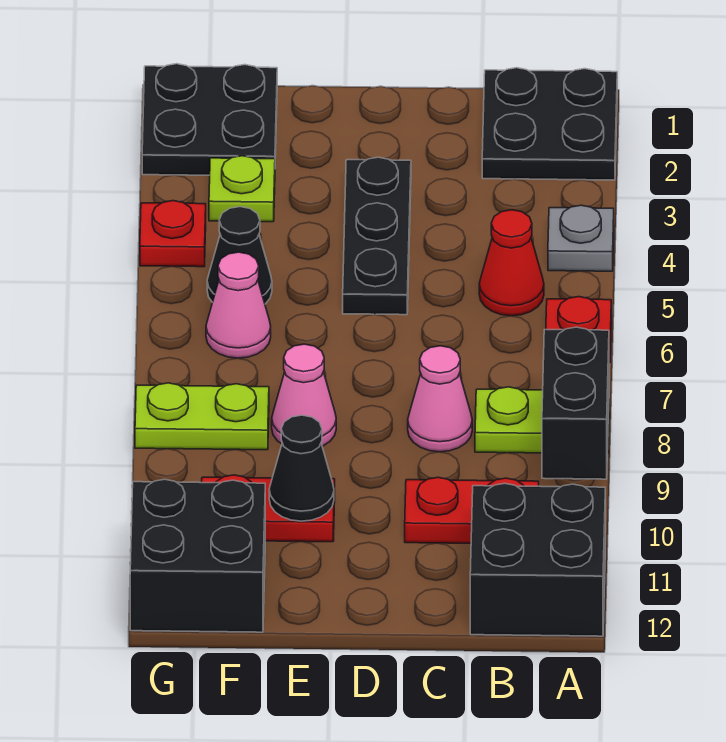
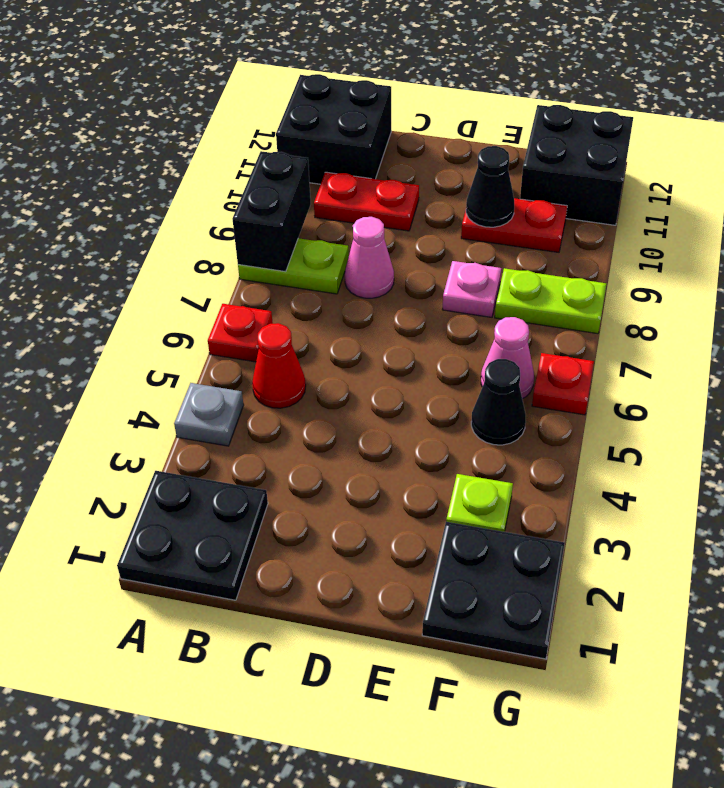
black 1x3 plate [343,157,411,315] -> none
pink 1x1 cone [272,344,336,446] -> pink 1x1 plate [442,261,501,317]
red 1x1 plate [140,201,206,267] -> red 1x1 plate moved to [532,353,594,415]

